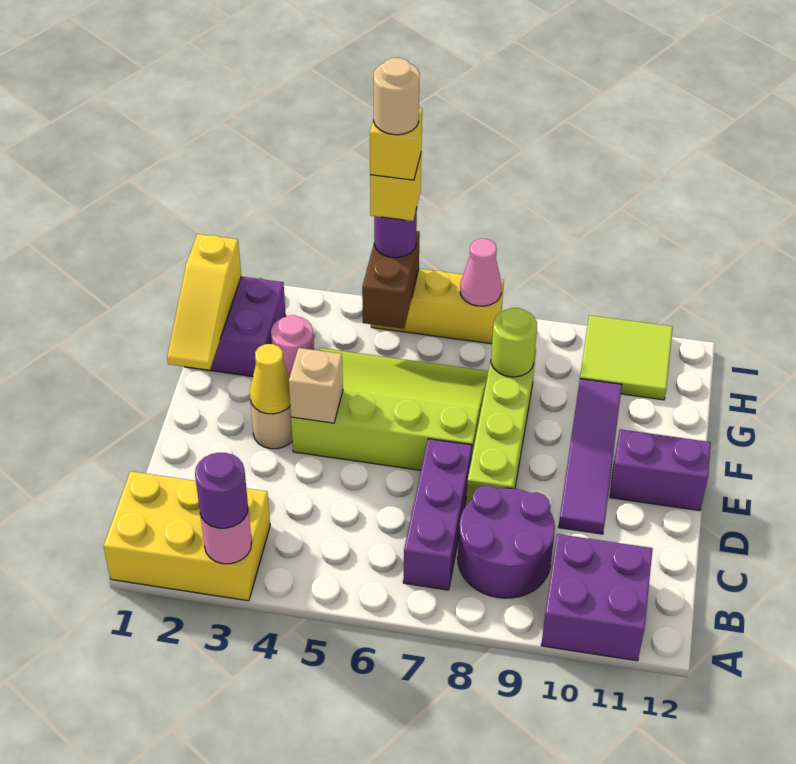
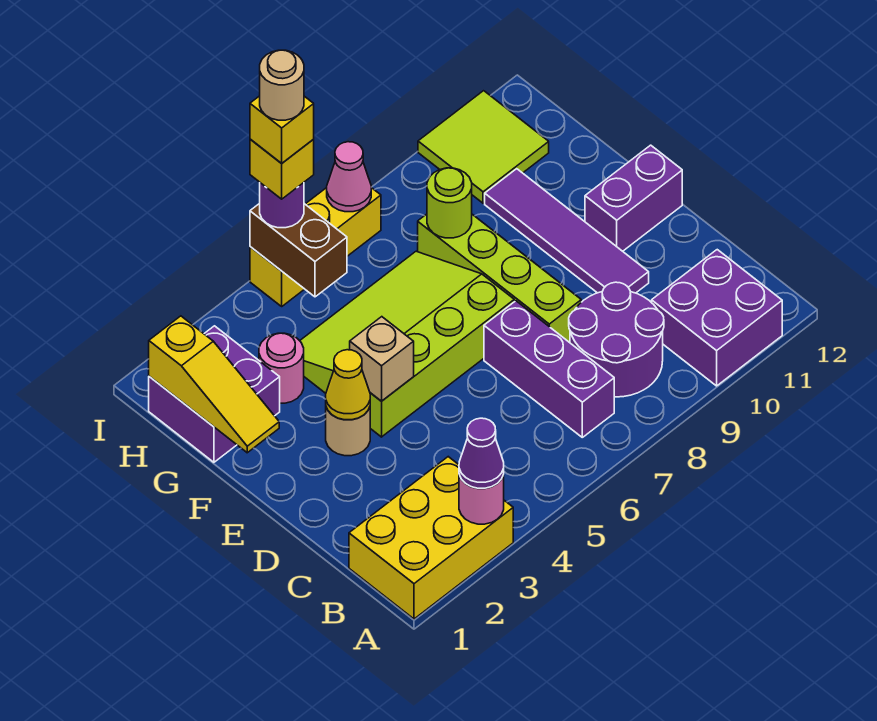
purple 1x1 round brick [195,453,248,528] -> purple 1x1 cone [459,418,504,488]

